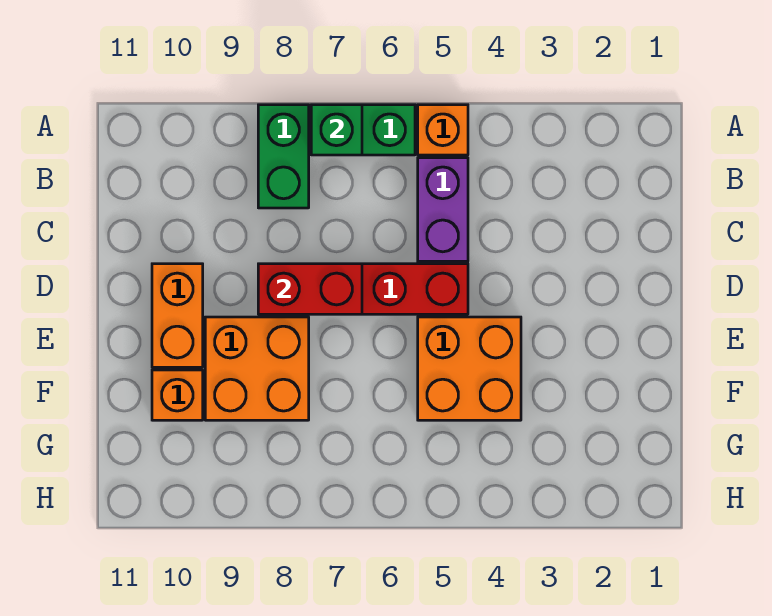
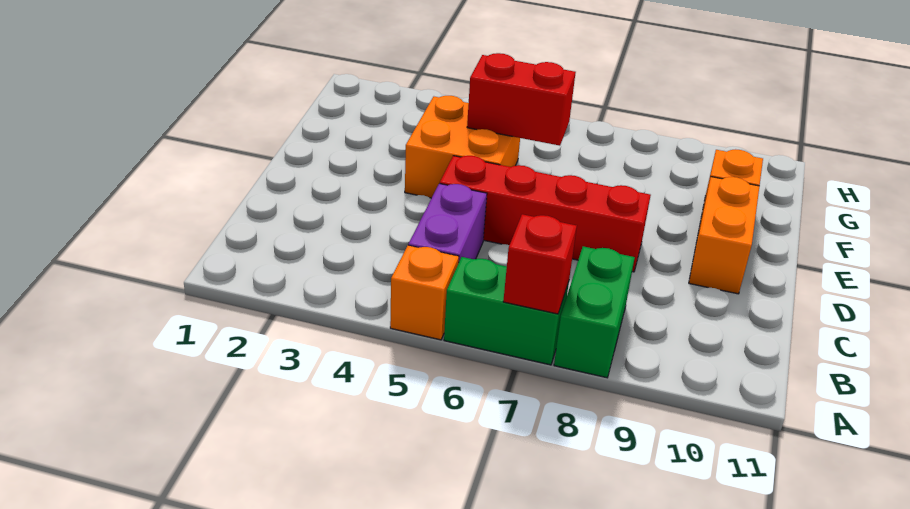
green 1x1 brick [311,105,362,155] -> red 1x1 brick [503,214,577,314]
red 1x2 brick [258,264,362,314] -> red 1x2 brick moved to [467,53,576,146]
orange 2x2 brick [205,317,309,420] -> none

